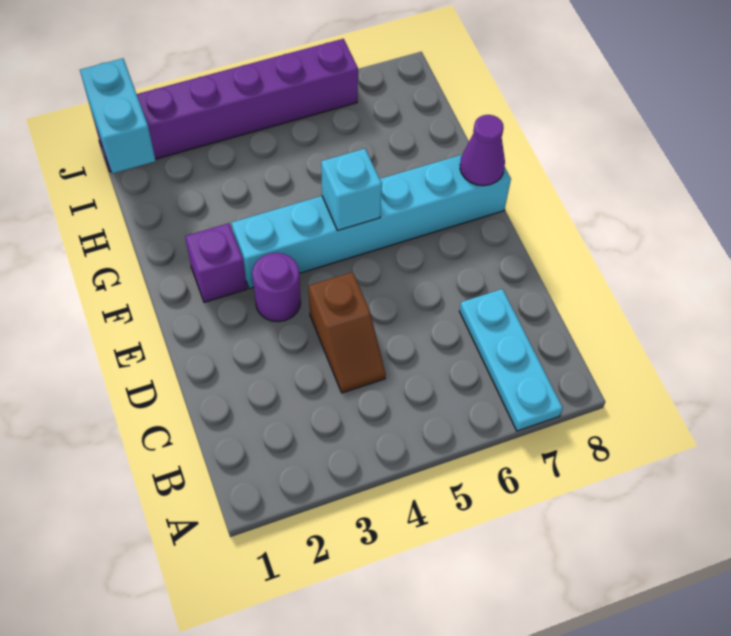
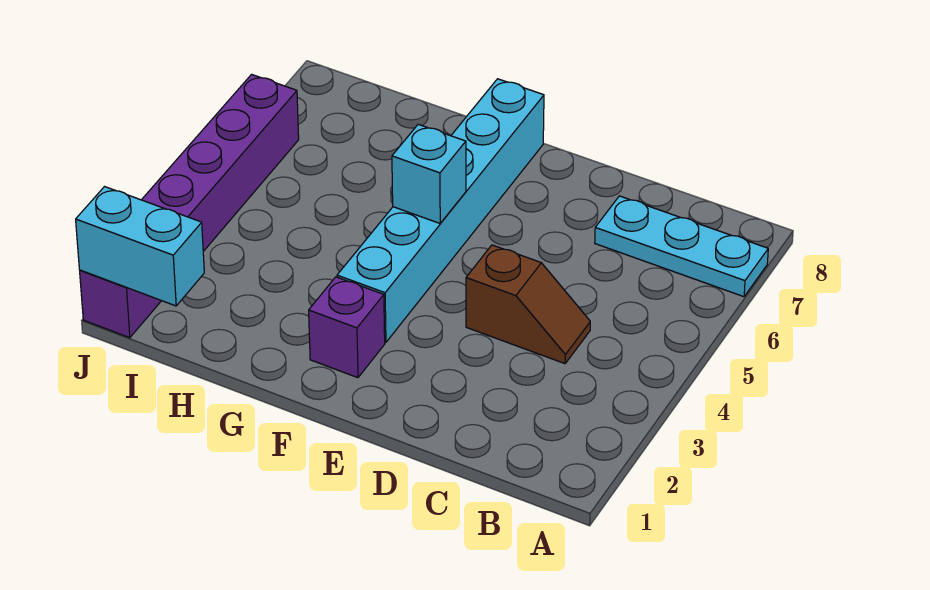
purple 1x1 round brick [252,253,301,322] -> none
purple 1x1 cone [460,115,505,186] -> none

